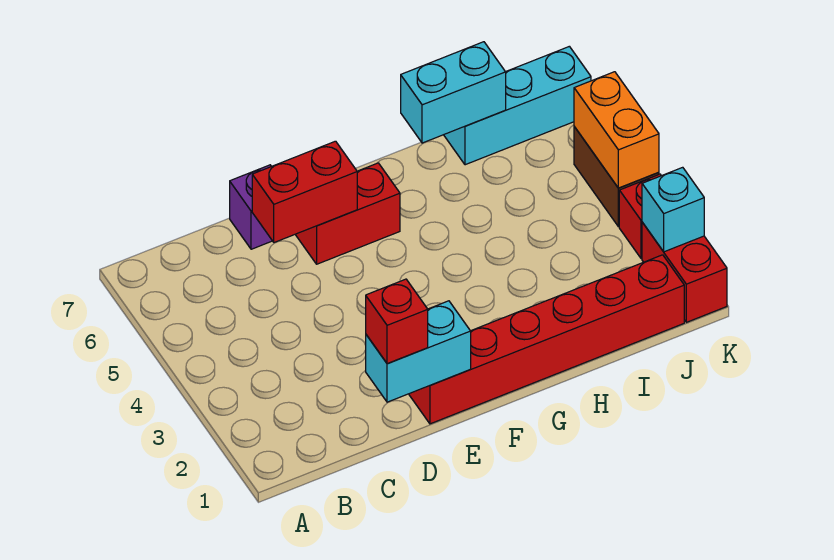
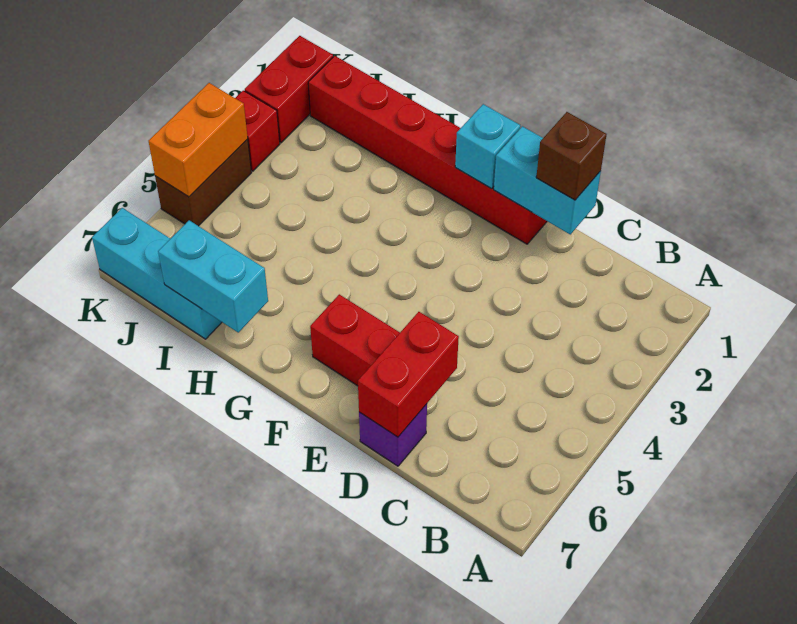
red 1x1 brick [366,279,428,364] -> brown 1x1 brick [536,112,607,200]
red 1x2 brick [252,141,357,243] -> red 1x2 brick turned to [358,312,459,437]
cyan 1x1 brick [642,167,704,252] -> cyan 1x1 brick moved to [455,104,520,189]

